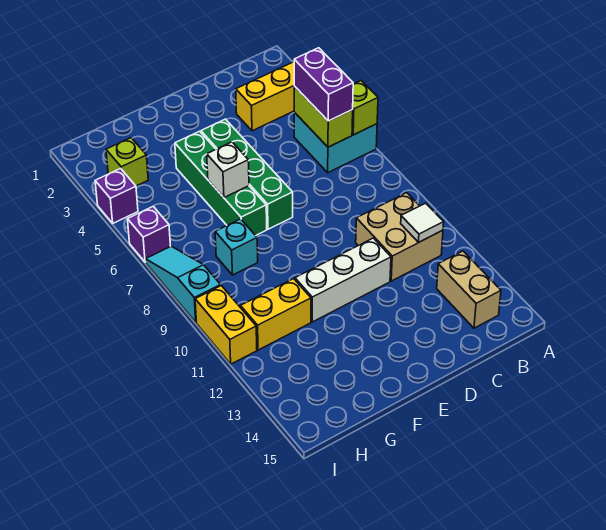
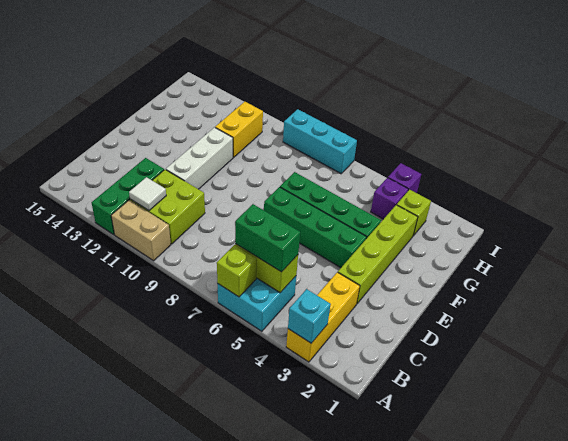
none -> green 1x3 brick [92,158,164,235]
purple 1x2 brick [294,48,353,121] -> green 1x2 brick [235,204,300,272]
tan 2x2 brick [356,193,443,281] -> lime 2x2 brick [130,170,205,244]
tan 1x2 brick [437,251,501,328] -> tan 1x2 brick moved to [111,200,171,261]
none -> lime 1x4 brick [338,205,418,304]
white 1x1 brick [207,142,249,198] -> none
cyan 1x1 brick [215,219,258,275] -> cyan 1x1 brick moved to [288,289,331,343]
purple 1x1 brick [128,207,170,262] -> purple 1x1 brick moved to [371,178,408,219]
cyan 1x3 slope [146,246,221,322] -> cyan 1x3 brick [283,109,357,174]
yellow 1x2 brick [195,286,257,364] -> none

